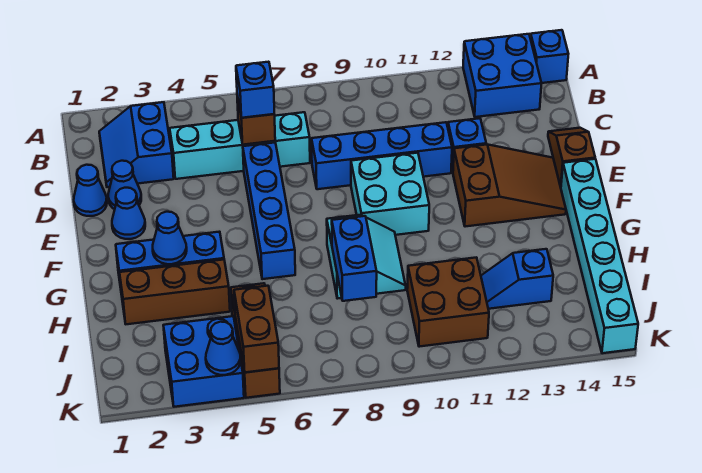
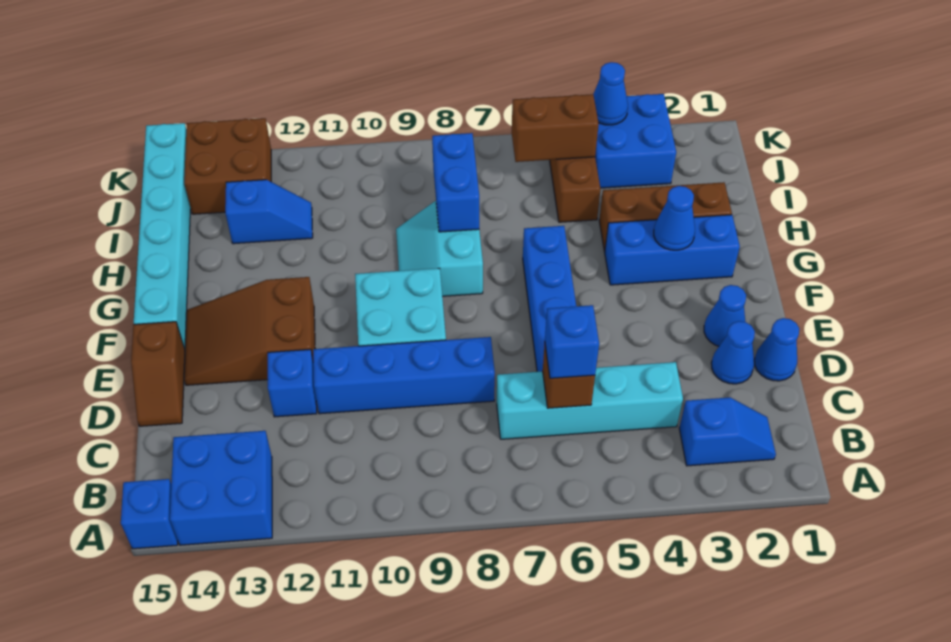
blue 2x2 slope [99,102,174,187] -> blue 1x2 slope [679,397,776,466]
brown 2x2 brick [407,257,489,347] -> brown 2x2 brick moved to [184,118,271,214]
brown 1x2 brick [234,286,279,372] -> brown 1x2 brick turned to [512,94,599,162]

